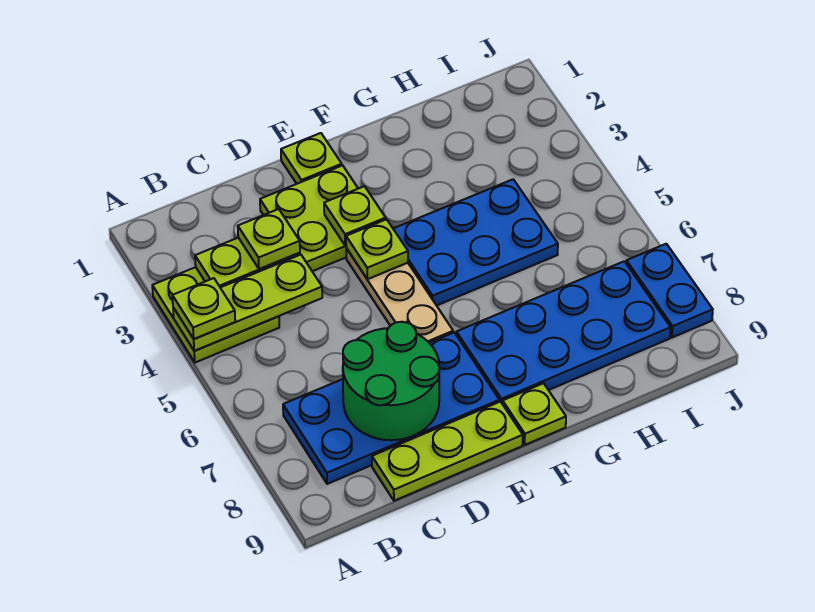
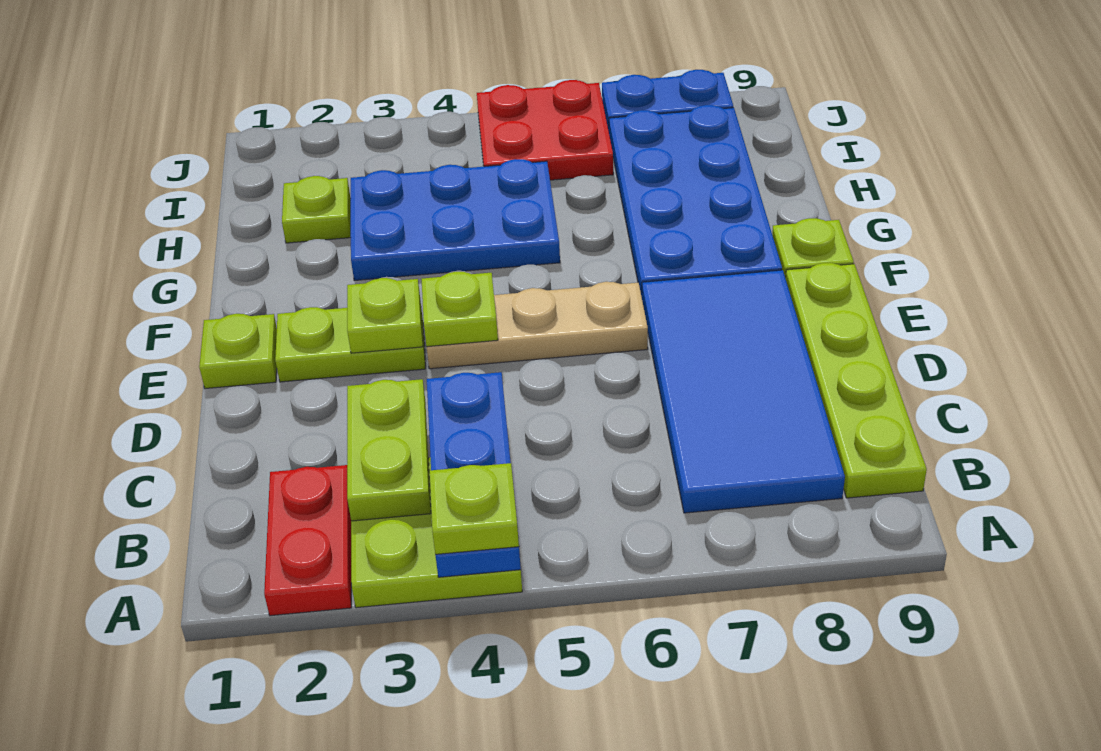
none -> red 1x2 plate [264,465,351,616]
lime 1x3 plate [173,255,322,351] -> blue 1x3 plate [427,372,521,577]
blue 2x4 plate [283,333,499,484] -> blue 2x4 tile [642,270,845,513]
lime 1x1 plate [238,209,300,269] -> lime 1x1 plate moved to [282,176,351,243]
green 2x2 round brick [343,322,439,440] -> none
lime 1x3 plate [372,402,523,501] -> lime 1x4 plate [786,263,927,498]
lime 2x2 plate [260,165,358,271] -> lime 1x2 plate [275,307,425,382]
blue 2x3 plate [393,179,558,306] -> blue 2x3 plate turned to [351,159,560,281]
none -> red 2x2 plate [477,80,613,180]

